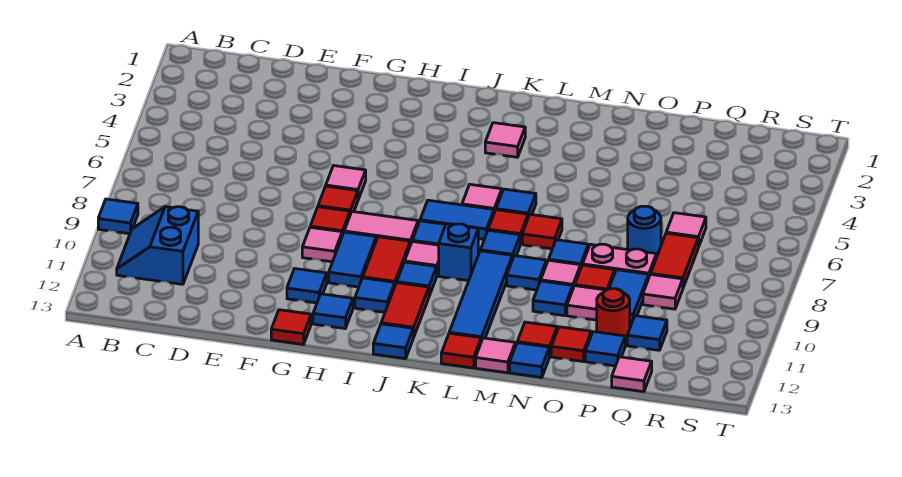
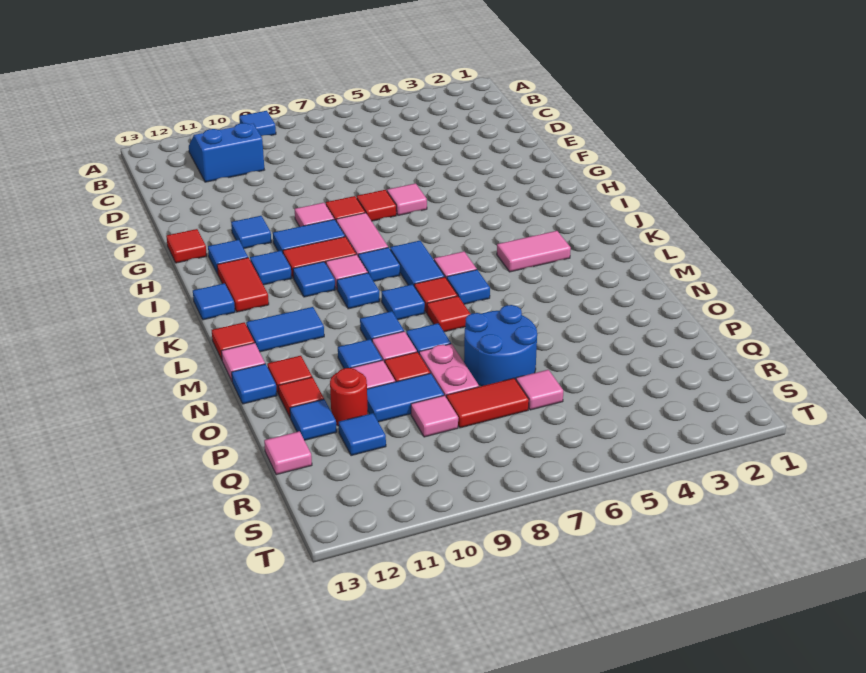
red 1x2 tile [381,283,429,338] -> red 1x2 tile turned to [217,258,269,312]
pink 1x1 tile [485,123,525,157] -> pink 1x2 tile [497,231,571,272]
blue 1x1 brick [439,224,478,281] -> blue 1x1 tile [337,273,380,309]
blue 1x4 tile [449,251,512,341] -> blue 1x2 tile [246,307,324,352]
blue 1x1 round brick [628,206,661,258] -> blue 2x2 round brick [464,305,537,386]

